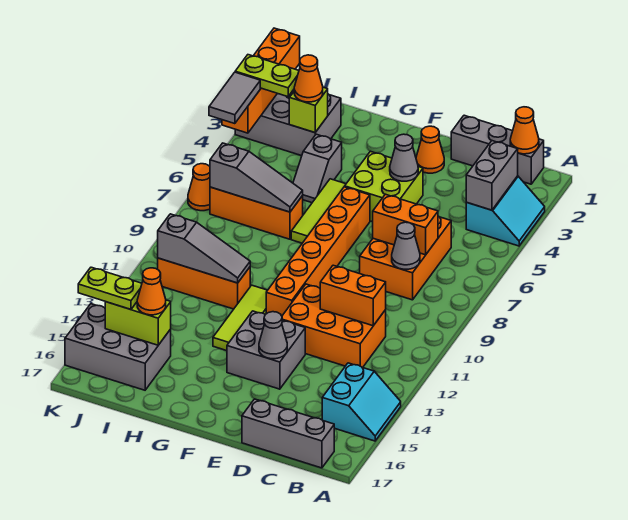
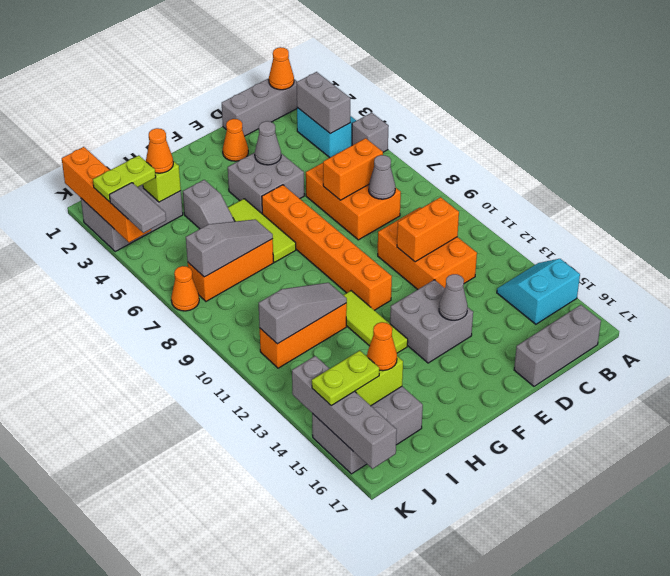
none -> grey 1x1 brick [352,113,388,152]
cyan 2x2 slope [322,363,401,441] -> cyan 2x2 slope turned to [497,259,580,324]
orange 2x3 brick [282,284,386,367] -> orange 2x3 brick turned to [378,207,477,289]
lime 2x2 brick [345,151,423,222] -> grey 2x2 brick [228,153,304,213]
none -> grey 1x4 brick [292,356,397,469]

